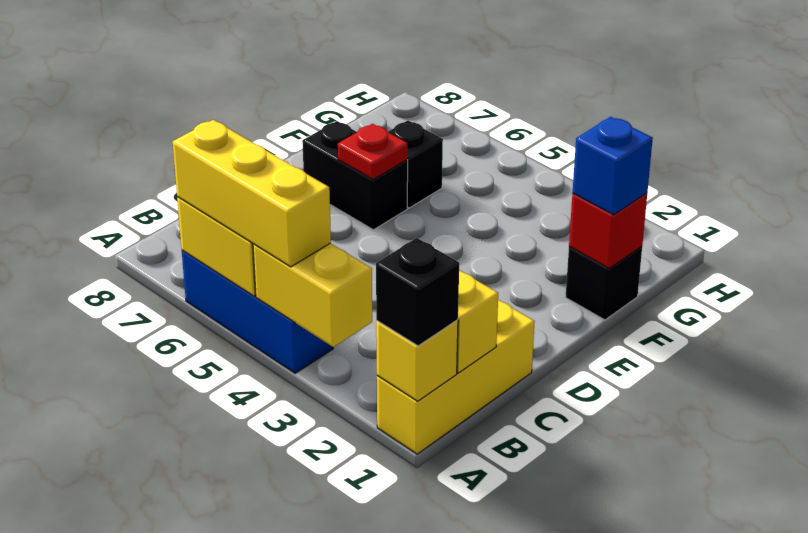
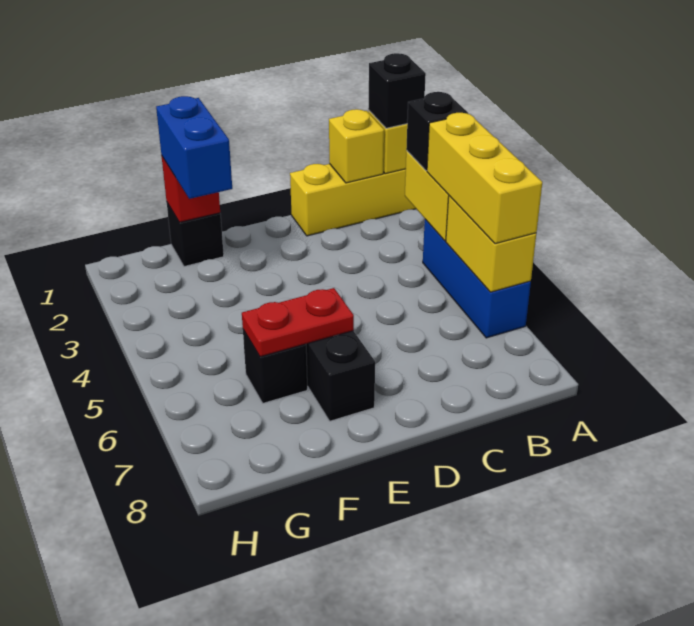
none -> black 1x1 brick [406,92,468,171]
red 1x1 plate [338,124,408,179] -> red 1x2 plate [242,288,354,357]
blue 1x1 brick [573,117,653,215] -> blue 1x2 brick [156,96,232,199]

